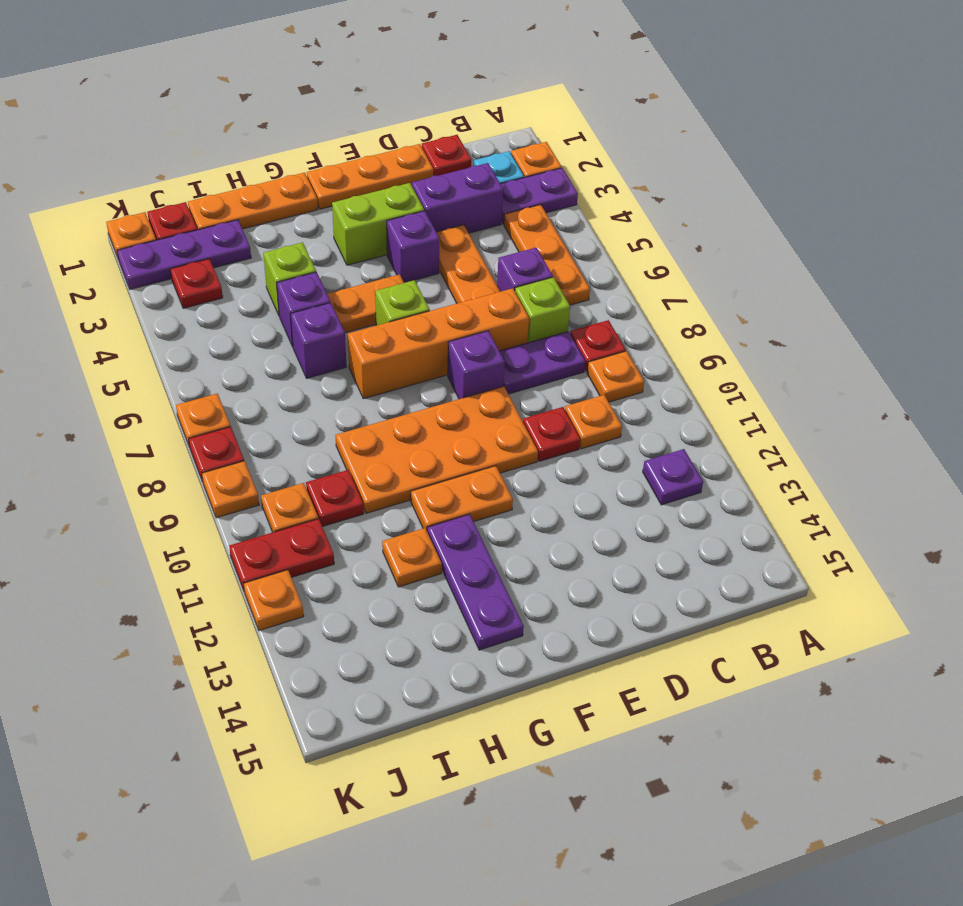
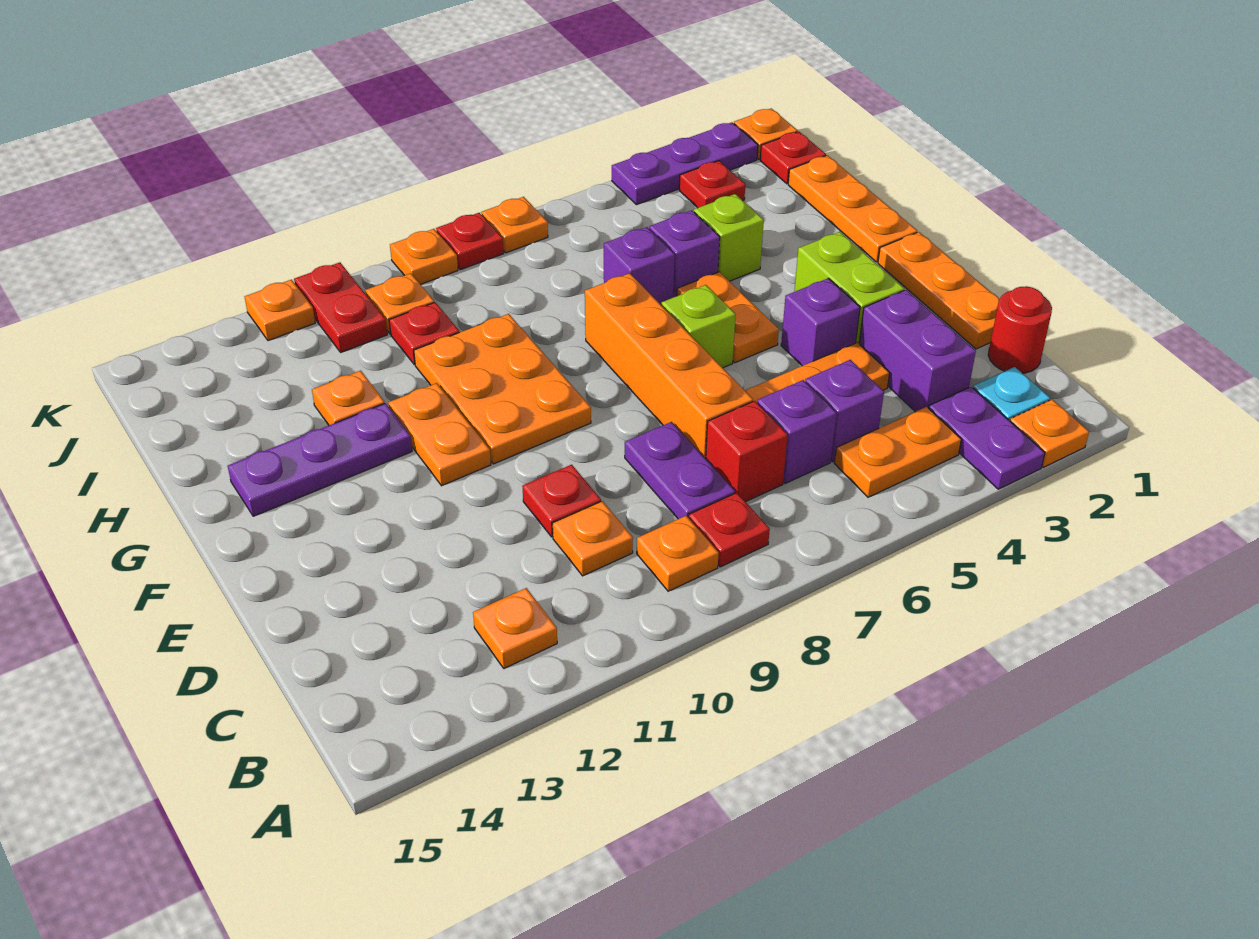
orange 1x3 plate [504,205,590,305] -> orange 1x2 plate [834,407,961,497]
purple 1x1 plate [643,449,703,505] -> orange 1x1 plate [473,588,557,669]
red 1x1 plate [422,135,471,176] -> red 1x1 round brick [988,286,1052,373]
lime 1x1 brick [515,277,570,343] -> red 1x1 brick [706,401,788,502]
purple 1x1 brick [448,331,505,399] -> purple 1x1 brick moved to [805,360,884,462]
orange 2x4 plate [335,386,538,513] -> orange 2x3 plate [414,314,591,464]
purple 1x3 plate [117,220,251,289] -> purple 1x3 plate turned to [612,122,758,205]

